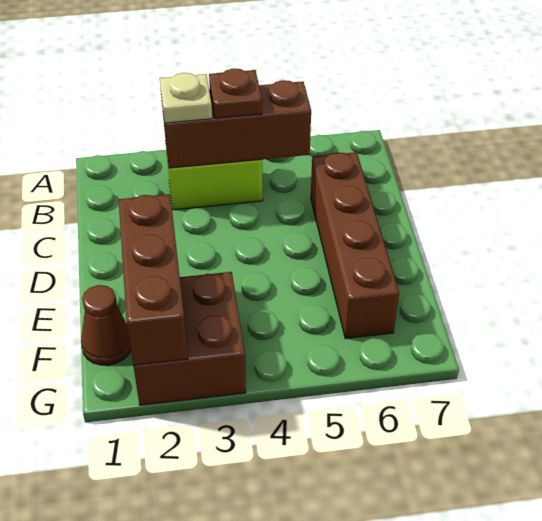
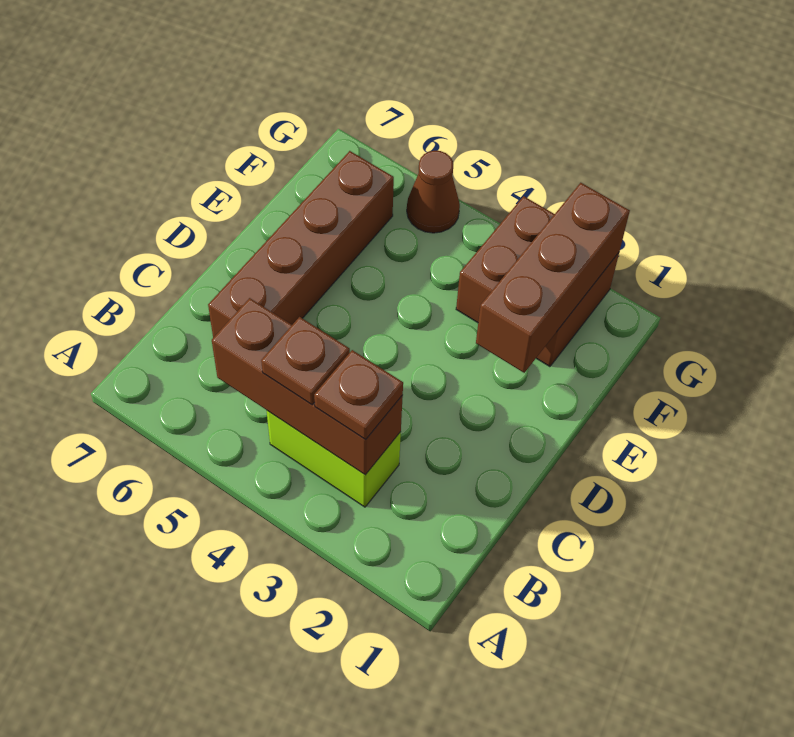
tan 1x1 plate [160,73,212,123] -> brown 1x1 plate [314,350,403,440]
brown 1x1 cone [81,285,131,365] -> brown 1x1 cone moved to [407,151,460,233]

